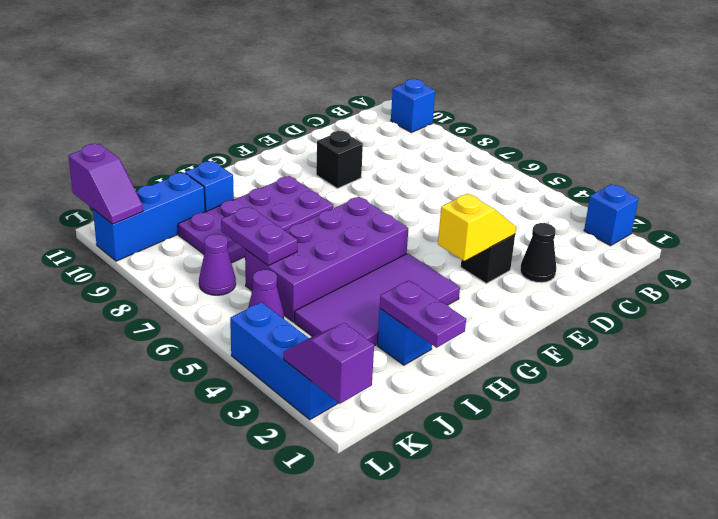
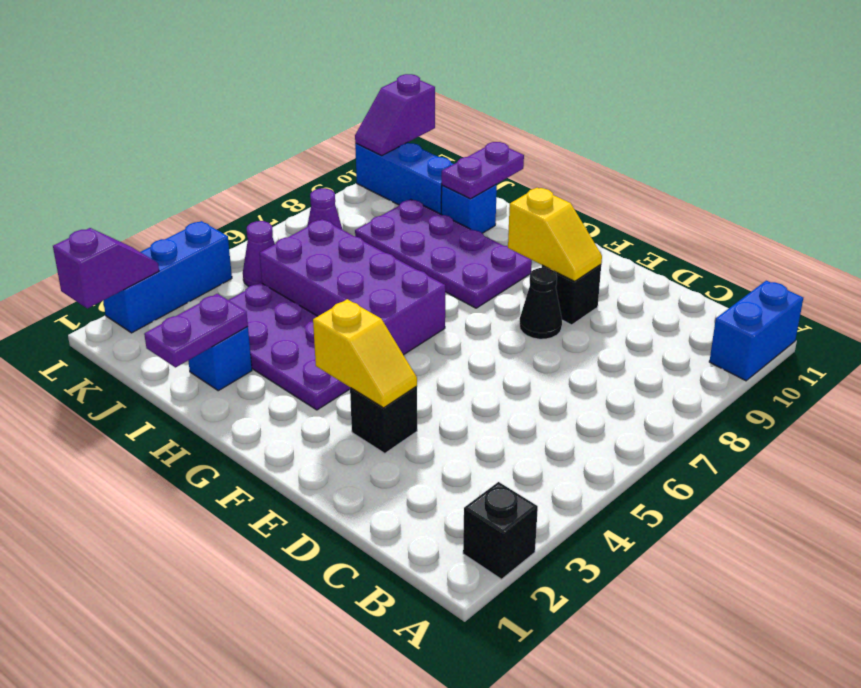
blue 1x1 brick [584,184,638,246] -> black 1x1 brick [463,482,538,579]
blue 1x1 brick [391,79,435,133] -> blue 1x2 brick [709,281,803,381]
black 1x1 cone [520,223,556,283] -> black 1x1 cone moved to [520,268,562,339]
none -> yellow 1x2 slope [508,188,602,281]
purple 2x4 tile [295,253,460,346] -> purple 2x4 plate [229,282,350,410]
purple 1x2 plate [221,207,297,265] -> purple 1x2 plate moved to [442,142,524,199]

